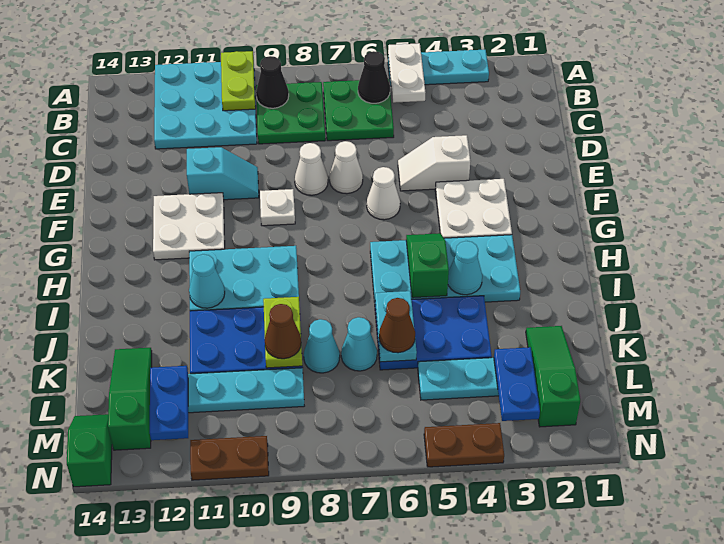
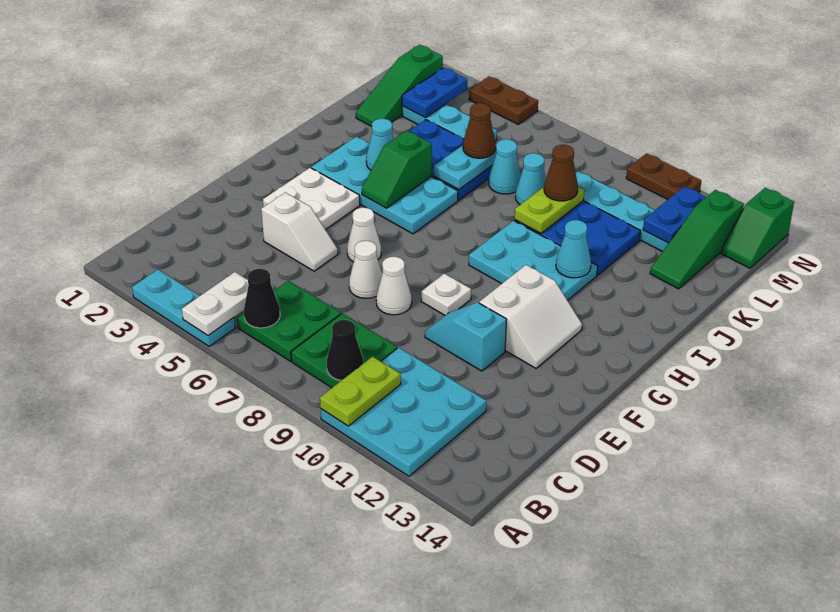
white 2x2 plate [153,193,225,260] -> white 2x2 slope [479,265,582,368]

